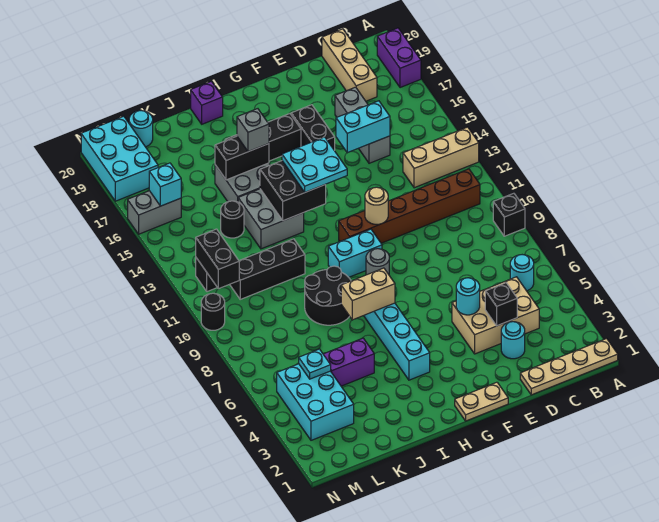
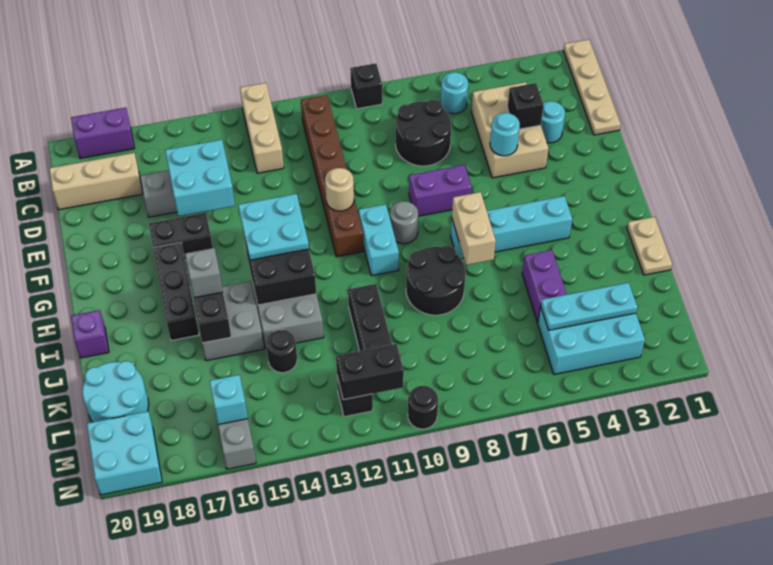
none -> black 2x2 round brick [395,100,451,166]
cyan 1x2 brick [336,101,390,153] -> cyan 2x2 brick [165,140,235,216]
tan 1x2 plate [455,382,508,421] -> tan 1x2 plate moved to [627,217,672,275]
none -> purple 1x2 brick [409,165,472,216]
cyan 1x1 plate [299,349,331,379] -> cyan 1x3 plate [541,283,637,330]
cyan 1x1 round brick [129,111,153,147] -> cyan 2x2 round brick [82,361,149,422]
cyan 2x3 brick [81,116,158,201] -> cyan 2x2 brick [87,411,162,495]

